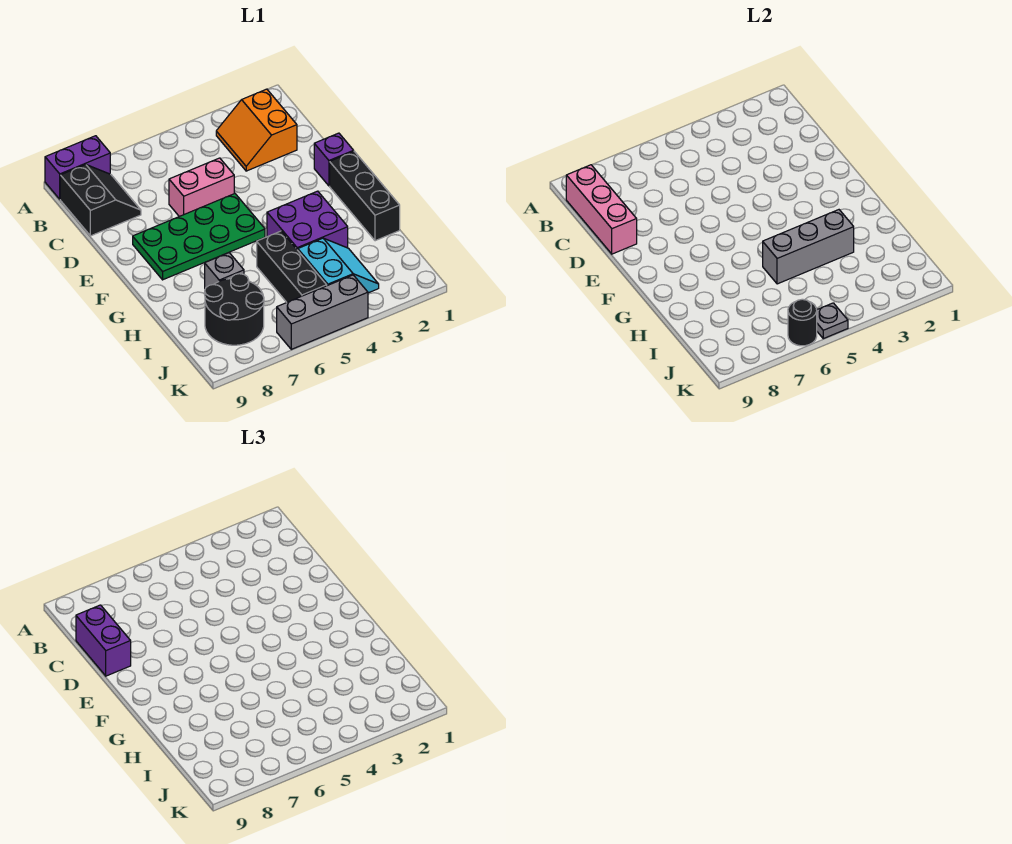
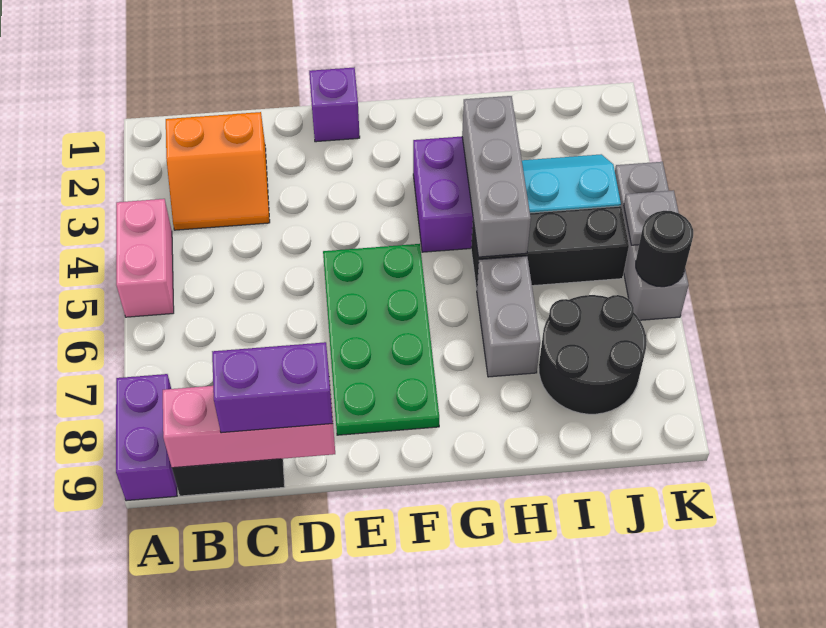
pink 1x2 brick [169,158,234,216] -> pink 1x2 brick moved to [116,199,174,317]
black 1x3 brick [330,151,400,241] -> none
grey 1x1 brick [205,253,244,289] -> grey 1x2 brick [477,256,540,377]

